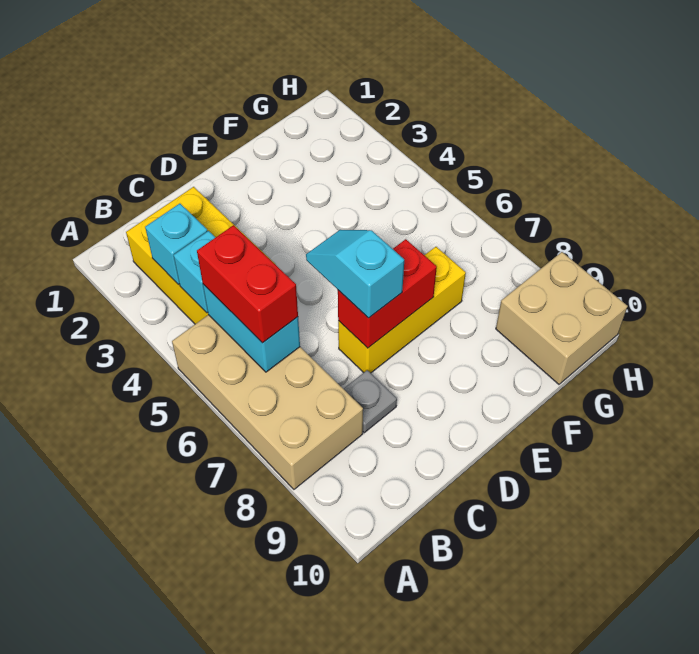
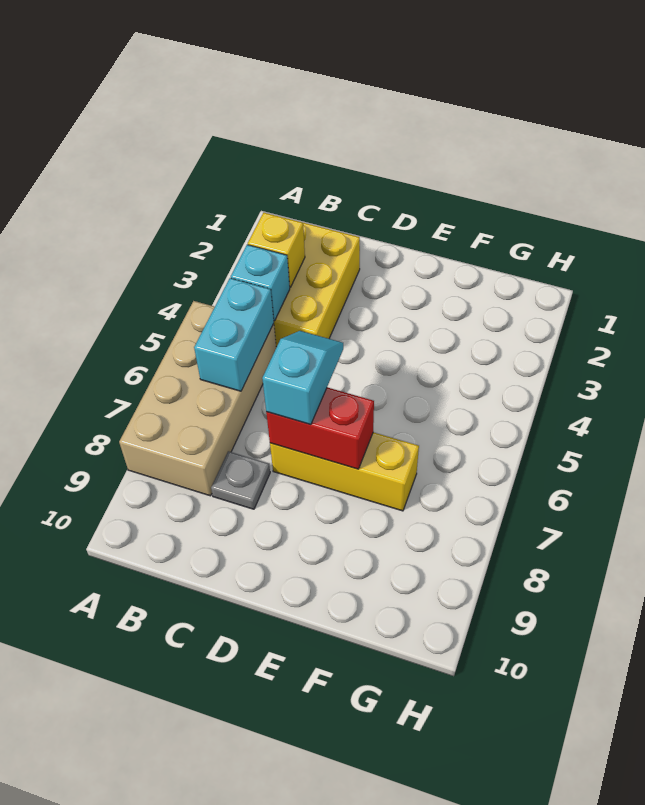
cyan 1x1 brick [145,204,207,285] -> yellow 1x1 brick [248,213,305,287]
red 1x2 brick [197,225,298,343] -> none
tan 2x2 brick [496,252,628,384] -> none

